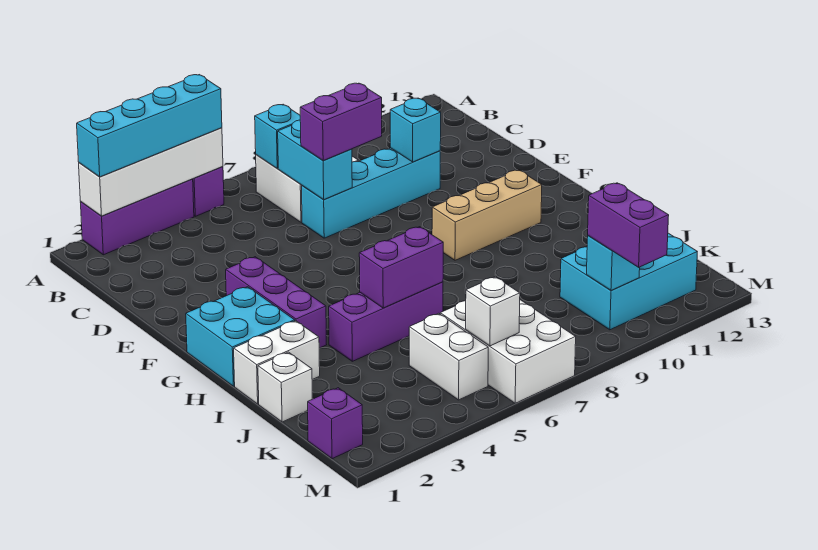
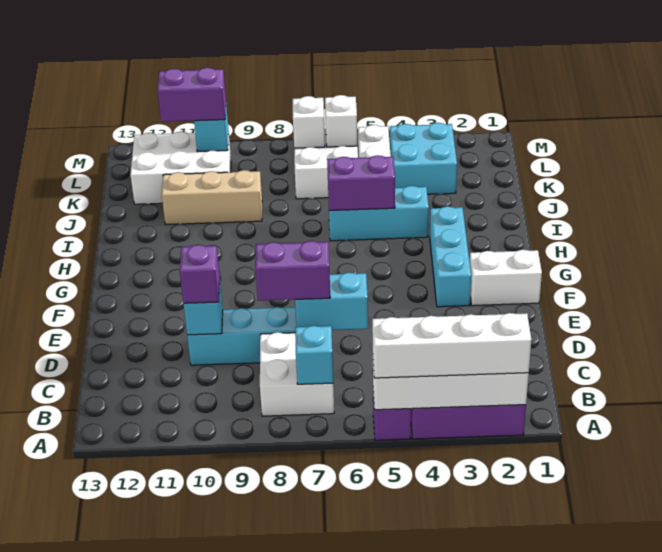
cyan 1x4 brick [77,75,222,177] -> white 1x4 brick [372,313,531,378]
cyan 1x2 brick [278,120,352,200] -> cyan 1x2 brick turned to [295,273,368,330]
purple 1x3 brick [226,257,327,348] -> cyan 1x3 brick [430,206,471,307]
cyan 2x2 brick [186,287,295,386] -> cyan 2x2 brick moved to [390,123,457,194]
tan 1x3 brick [432,170,542,260] -> tan 1x3 brick moved to [162,170,262,224]
white 1x2 brick [234,321,320,404] -> white 1x2 brick moved to [470,250,542,306]
purple 1x3 brick [329,282,443,361] -> cyan 1x3 brick [328,186,429,241]
white 1x1 brick [258,352,312,422] -> white 1x1 brick moved to [293,96,325,148]
cyan 2x3 brick [560,233,697,330] -> white 2x3 brick [130,131,231,204]
purple 1x1 brick [308,388,363,459] -> purple 1x1 brick moved to [180,245,220,303]
purple 1x2 brick [588,183,669,267] -> purple 1x2 brick turned to [158,68,226,122]

